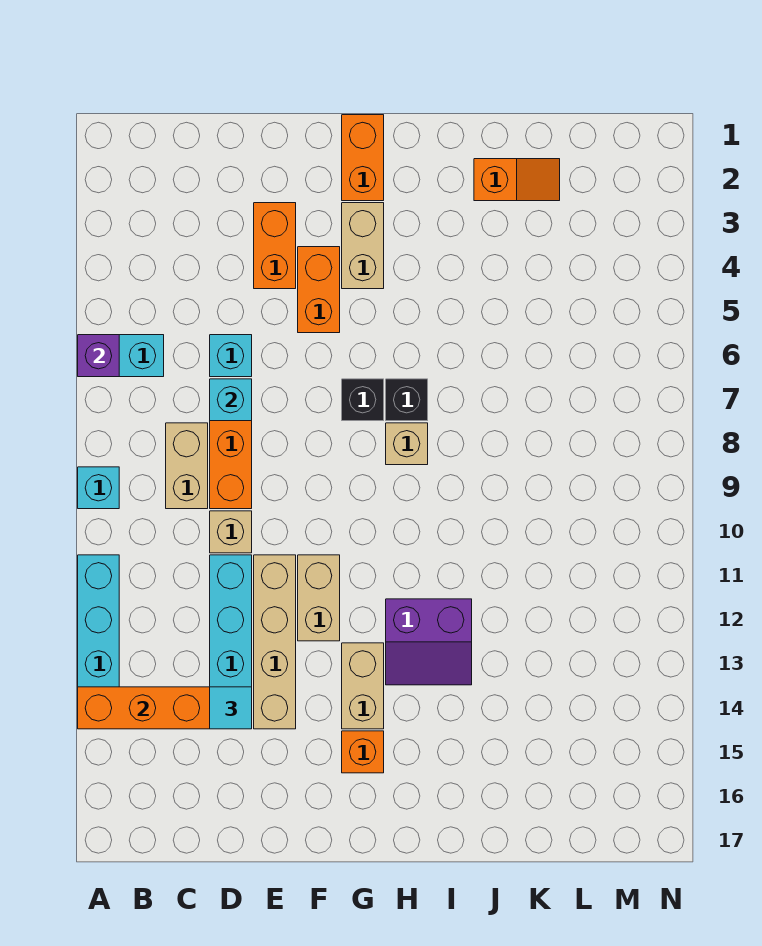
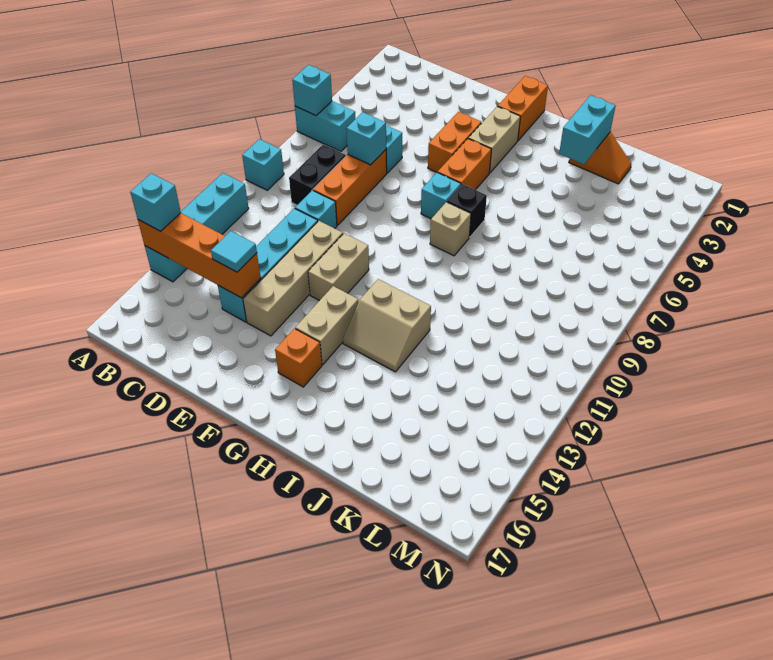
purple 1x1 brick [78,335,119,377] -> cyan 1x1 brick [292,65,332,115]
none -> cyan 1x1 brick [130,173,181,231]
tan 1x2 brick [166,423,208,509] -> black 1x2 brick [289,144,346,205]
tan 1x1 brick [210,511,252,553] -> cyan 1x1 brick [295,190,337,228]
orange 1x2 brick [254,203,296,289] -> orange 1x2 brick moved to [438,139,492,190]
black 1x1 brick [342,379,384,421] -> cyan 1x1 brick [421,172,461,219]
purple 2x2 slope [386,599,472,685] -> tan 2x2 slope [343,279,431,372]
none -> cyan 1x2 brick [559,95,616,164]

